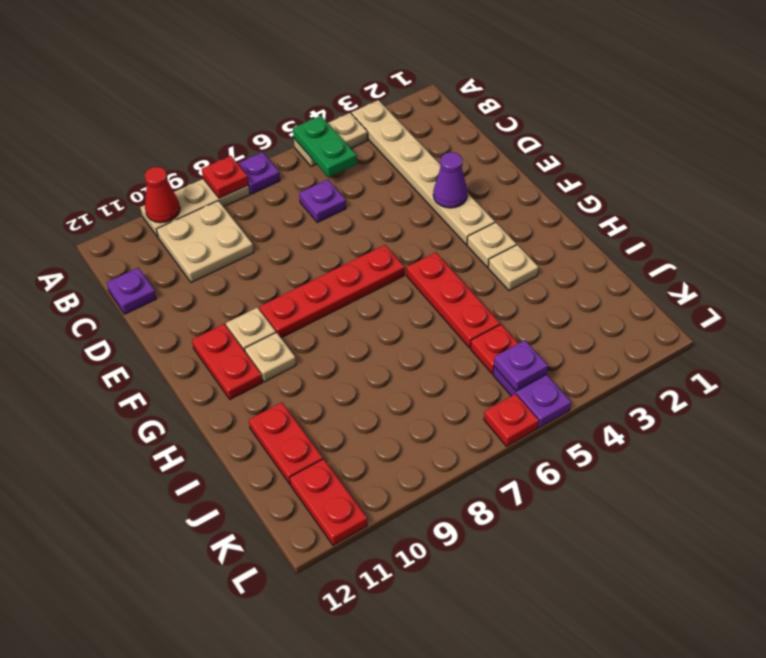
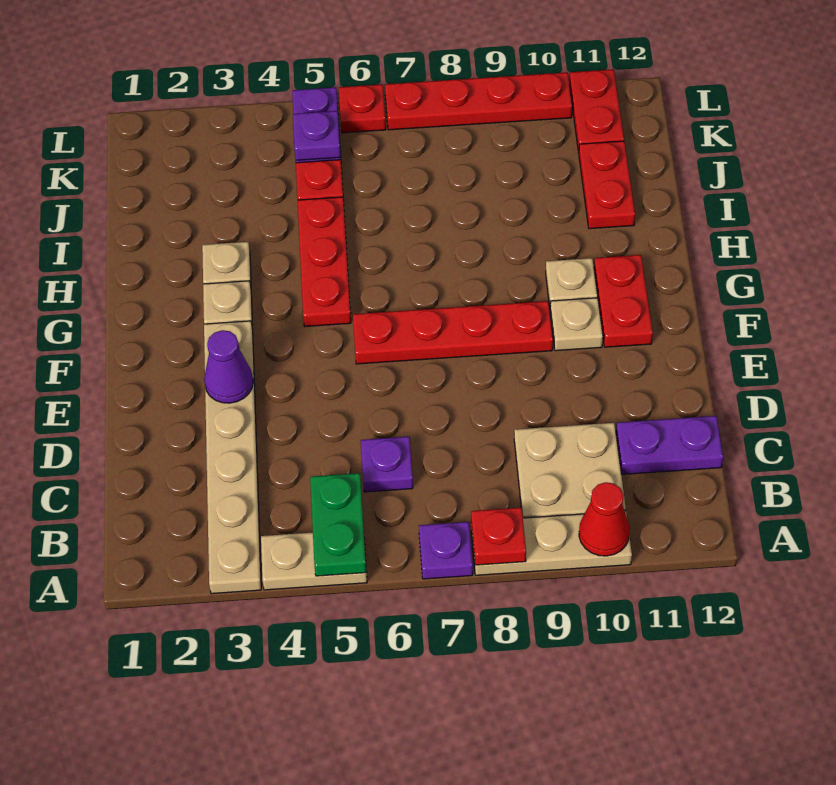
purple 1x1 plate [107,268,156,314] -> purple 1x2 plate [616,416,723,475]
none -> red 1x4 plate [385,72,572,130]

